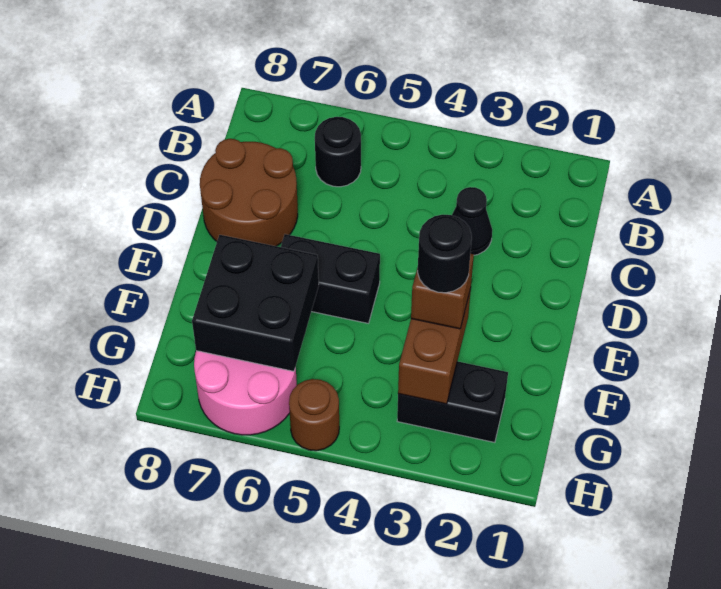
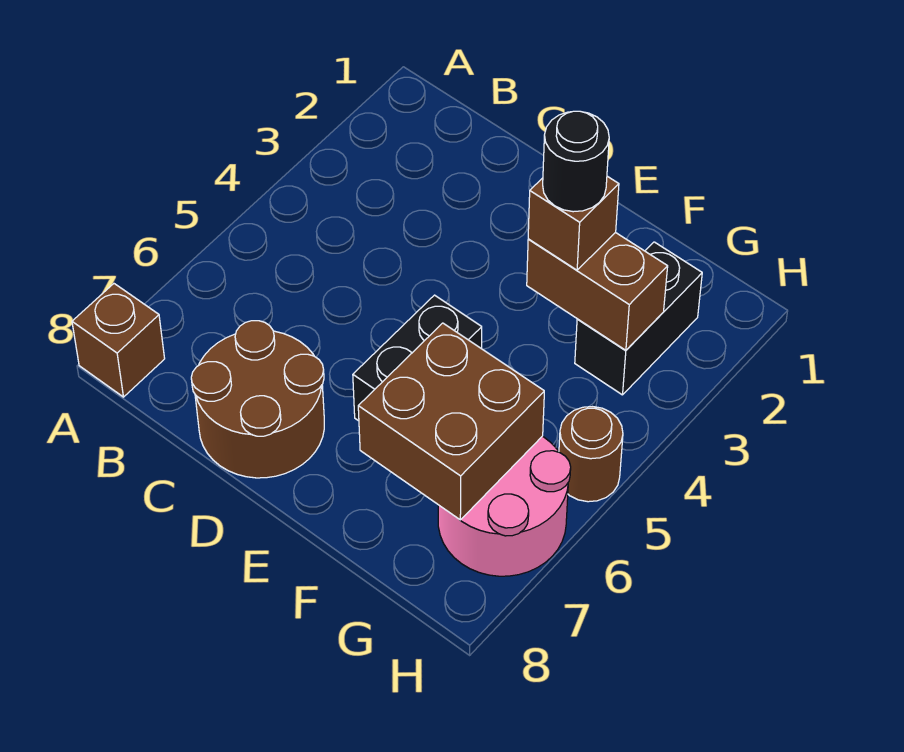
none -> brown 1x1 brick [72,284,165,397]
black 1x1 round brick [315,117,361,187] -> none
black 1x1 cone [452,187,492,255] -> none
black 2x2 brick [192,235,319,371] -> brown 2x2 brick [358,323,544,520]

